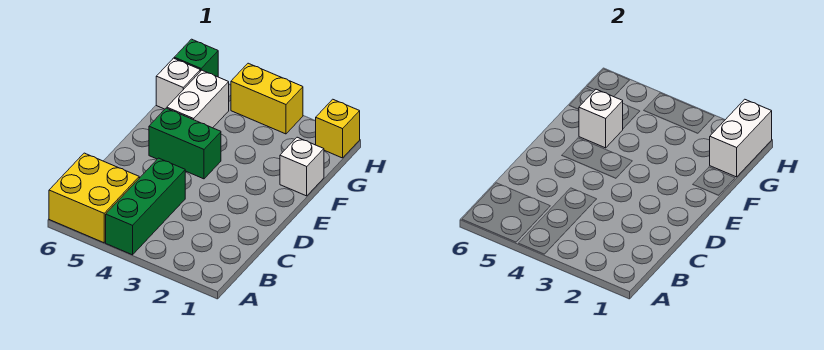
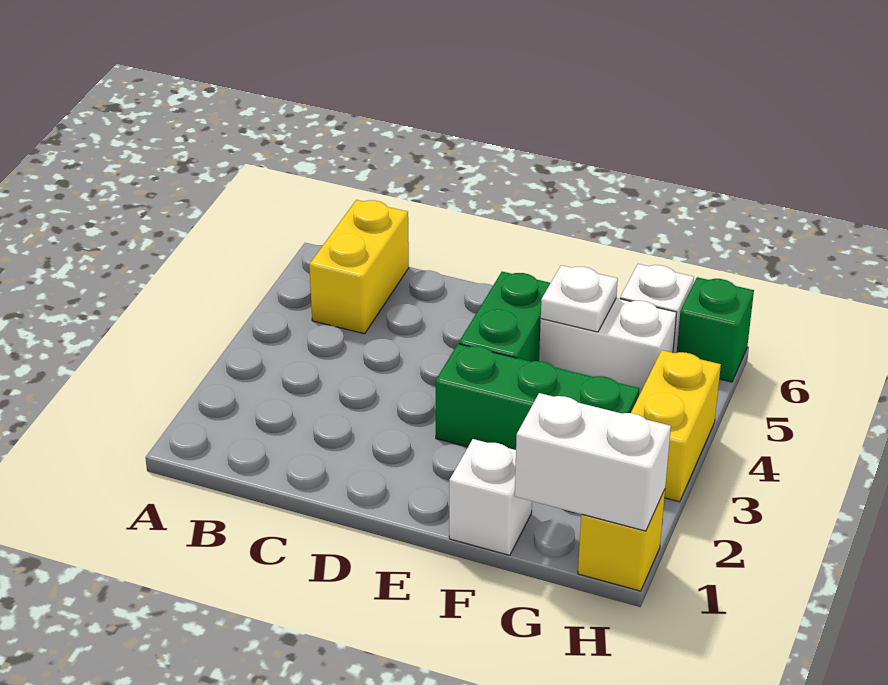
green 1x3 brick [106,158,185,255] -> green 1x3 brick moved to [435,344,639,450]
yellow 2x2 brick [49,153,139,243] -> yellow 1x2 brick [309,200,409,334]
white 1x1 brick [579,89,623,148] -> white 1x1 plate [541,265,618,332]

